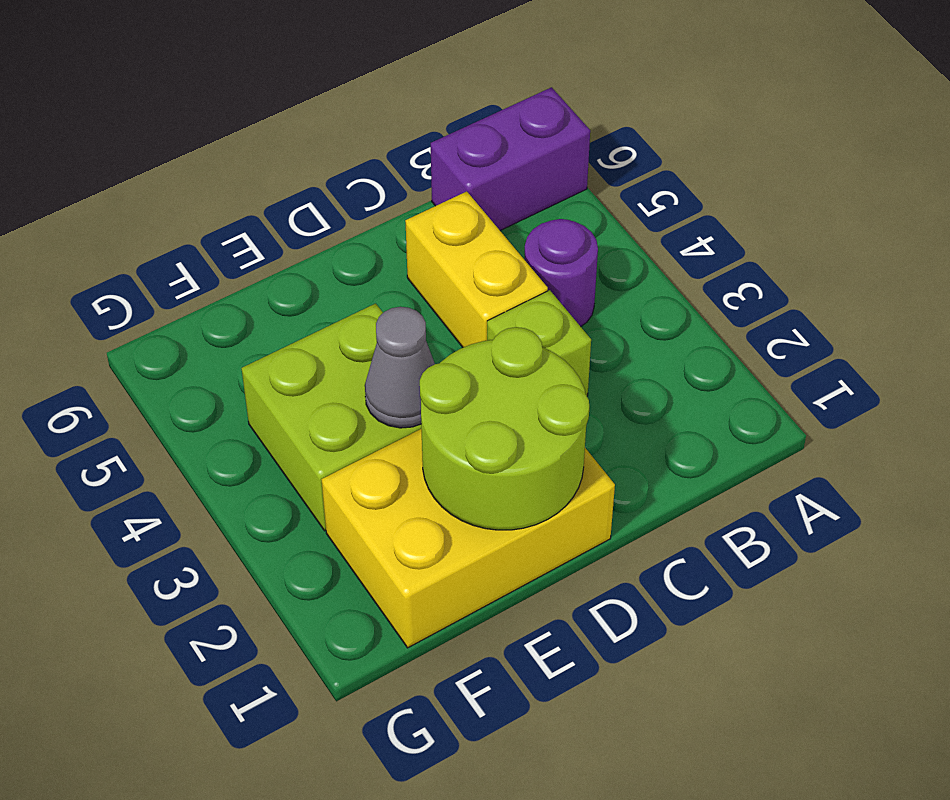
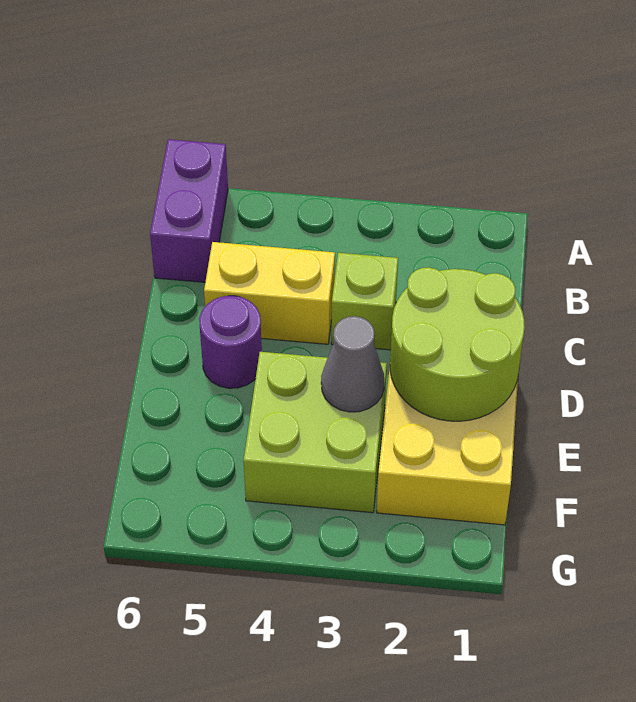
purple 1x1 round brick [524,219,598,327] -> purple 1x1 round brick moved to [199,296,262,388]

